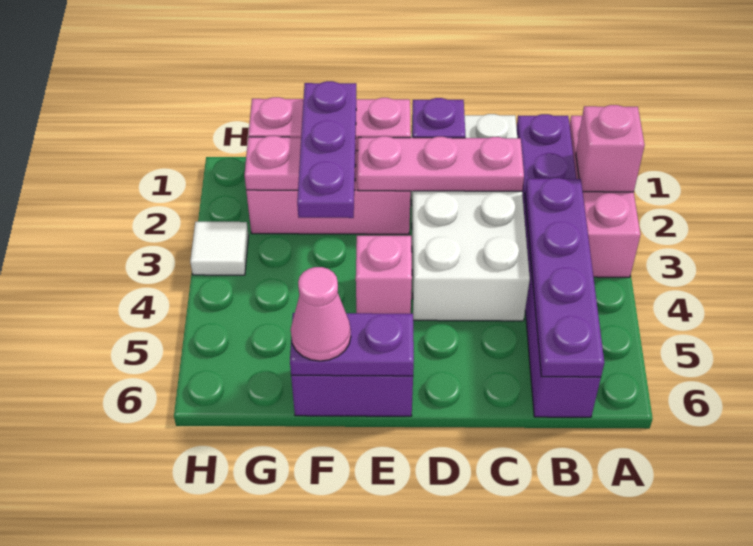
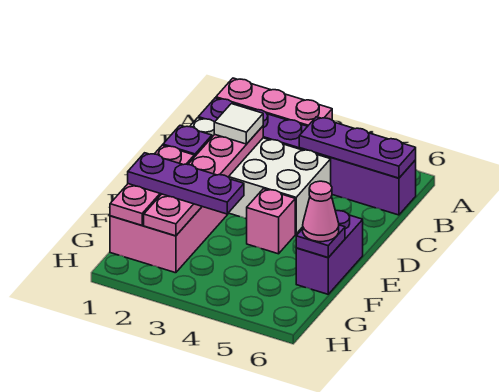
pink 1x1 brick [576,105,645,192] -> none
purple 1x4 plate [525,178,604,377] -> purple 1x3 plate [299,117,416,178]
purple 1x2 plate [290,313,414,376] -> purple 1x1 plate [296,225,345,258]
white 1x1 tile [190,222,249,275] -> white 1x1 tile moved to [214,104,263,144]

